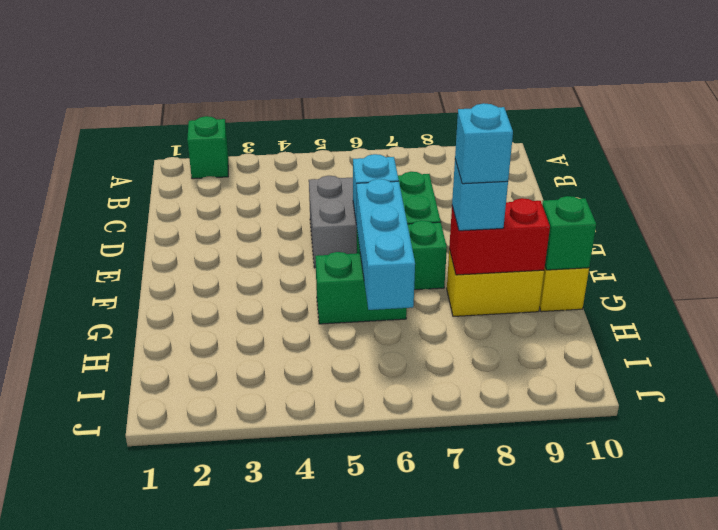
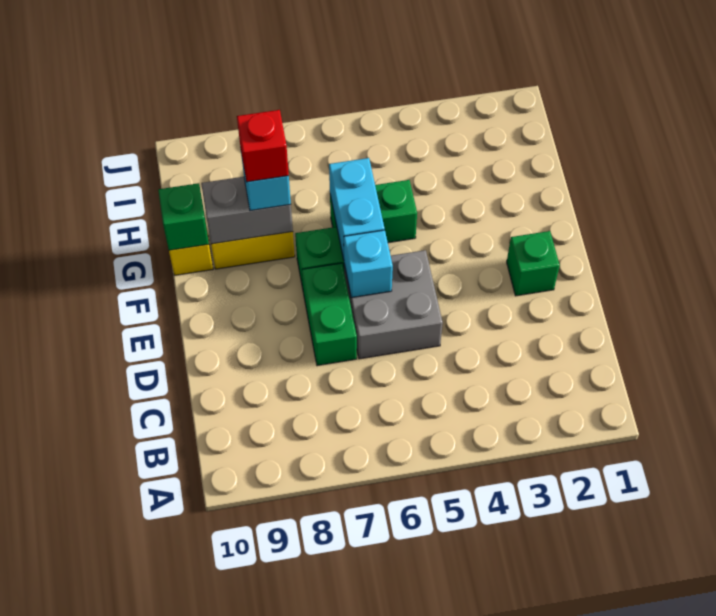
green 1x1 brick [187,116,228,179] -> green 1x1 brick moved to [507,231,560,296]
cyan 1x3 brick [357,179,415,310] -> cyan 1x2 brick [329,158,384,259]
red 1x2 brick [449,198,550,275] -> grey 1x2 brick [201,177,293,244]
cyan 1x1 brick [455,103,513,184] -> red 1x1 brick [237,110,289,182]

